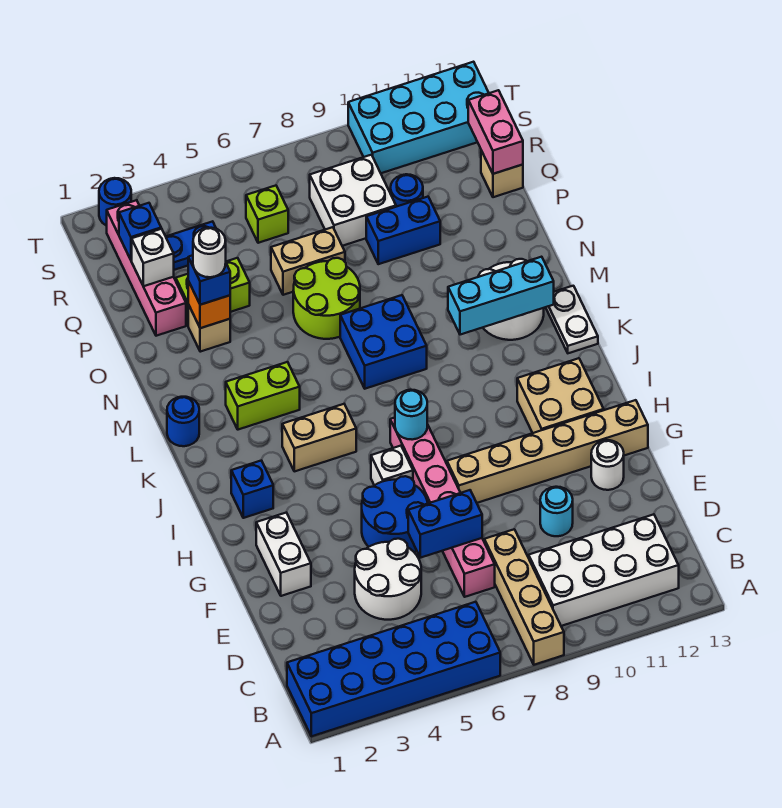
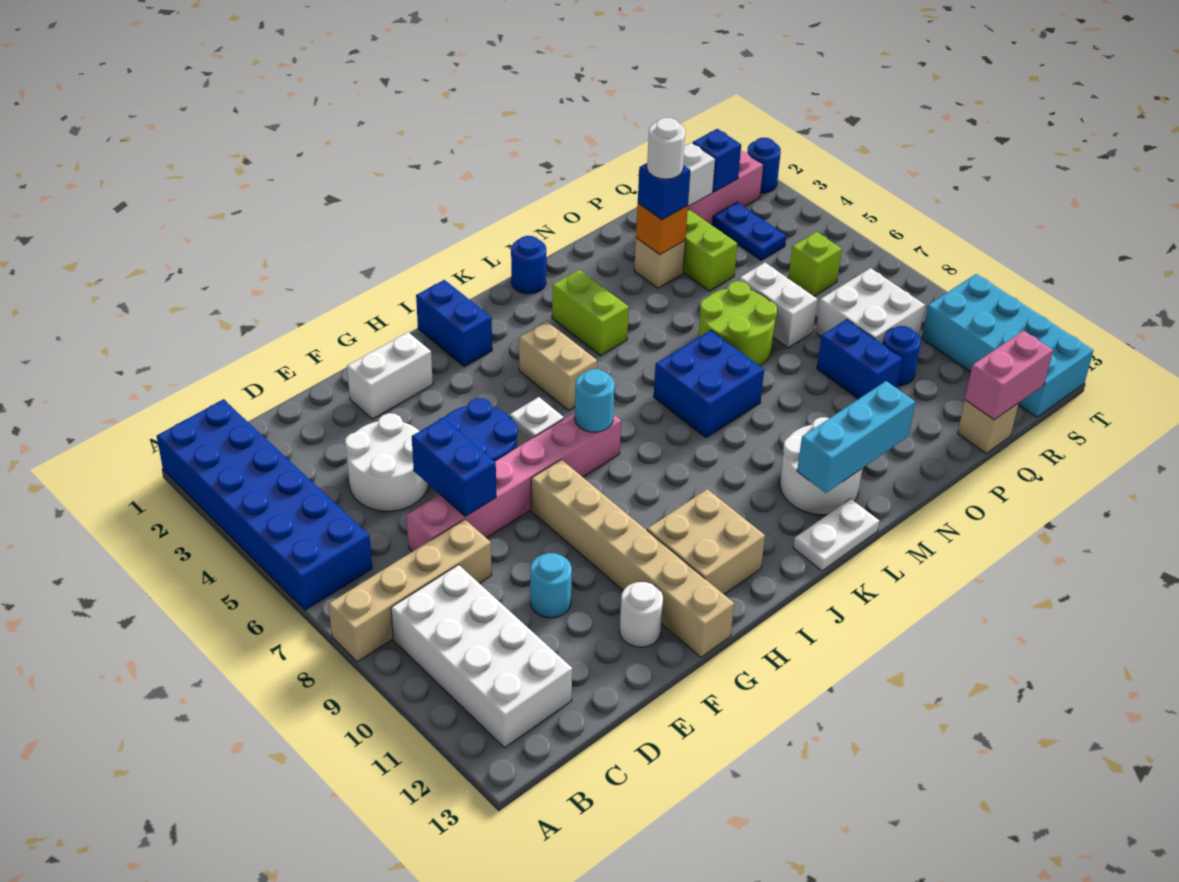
blue 1x1 brick [231,460,273,518] -> blue 1x2 brick [416,280,492,367]
cyan 1x3 brick [448,257,554,335] -> cyan 1x3 brick turned to [797,381,915,493]
tan 1x2 brick [271,227,345,295] -> white 1x2 brick [739,263,818,348]

